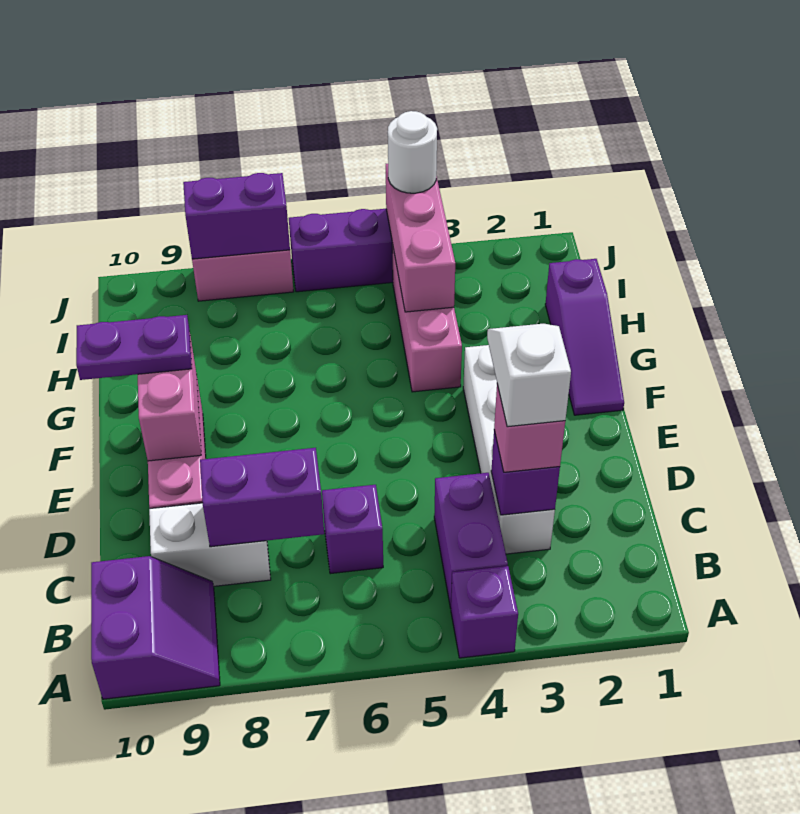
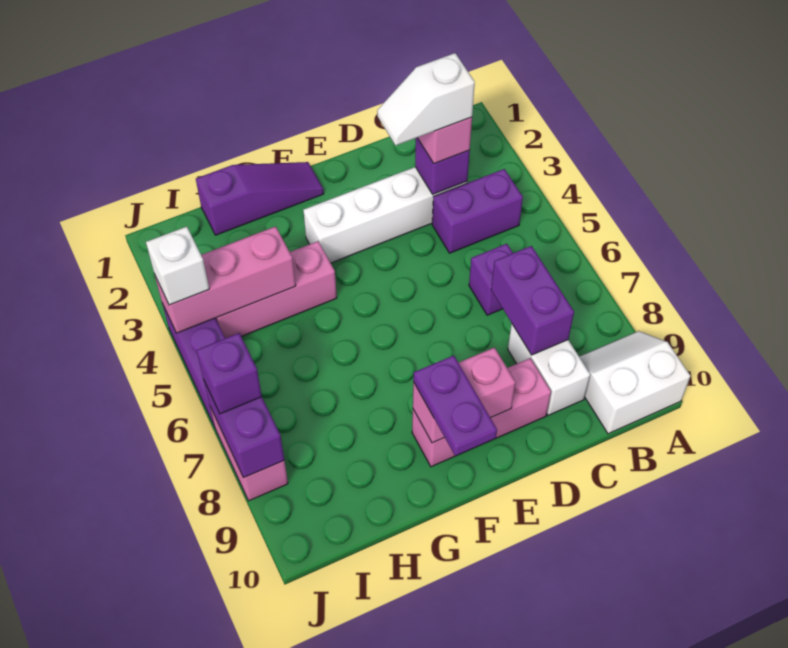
purple 1x1 brick [451,566,518,658] -> purple 1x1 brick moved to [196,333,262,414]
purple 2x2 slope [91,556,220,699] -> white 2x2 slope [580,331,690,434]
white 1x1 round brick [388,111,437,193] -> white 1x1 brick [146,227,209,305]

